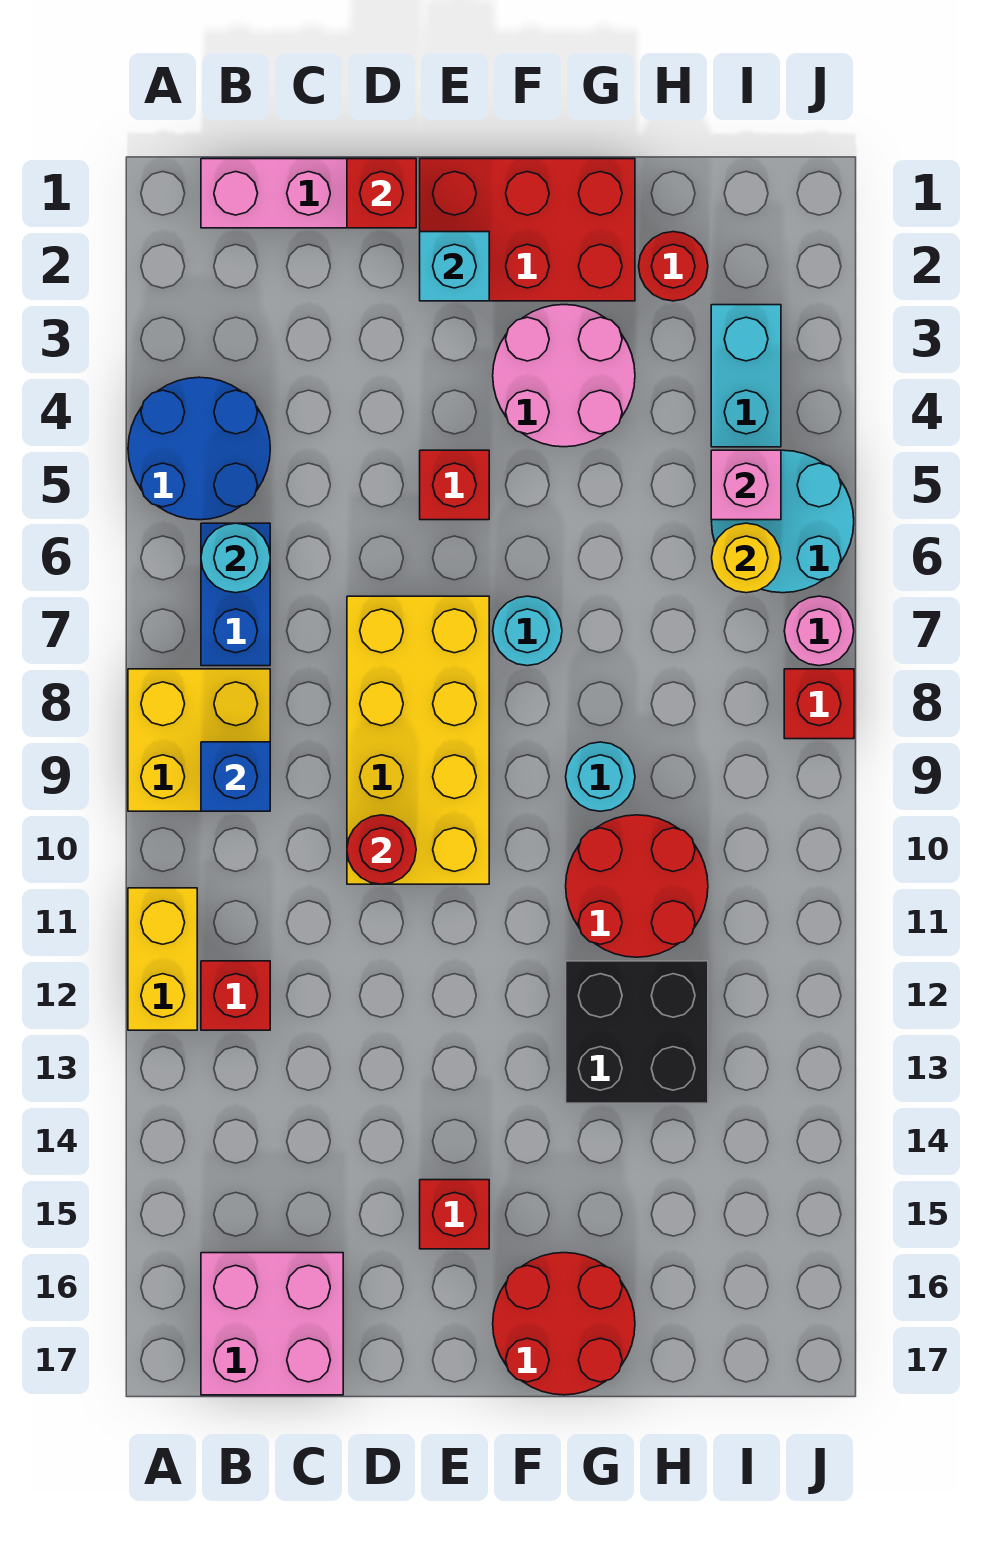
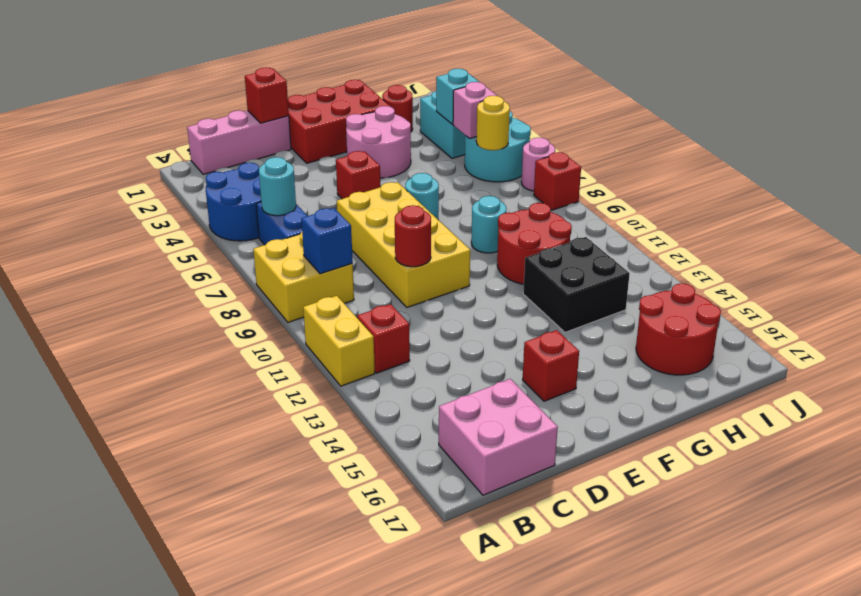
cyan 1x1 brick [420,232,489,301] -> cyan 1x1 brick moved to [436,69,479,124]
red 2x2 round brick [493,1253,635,1395] -> red 2x2 round brick moved to [636,283,721,375]

